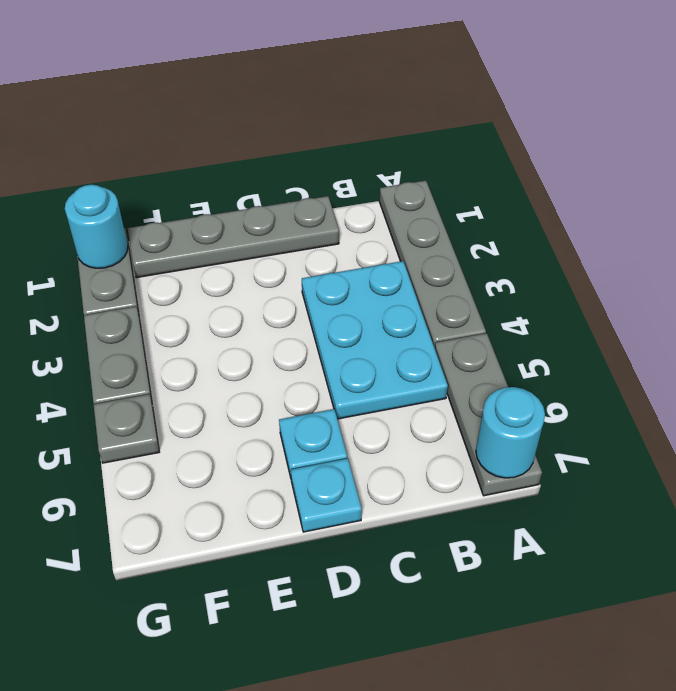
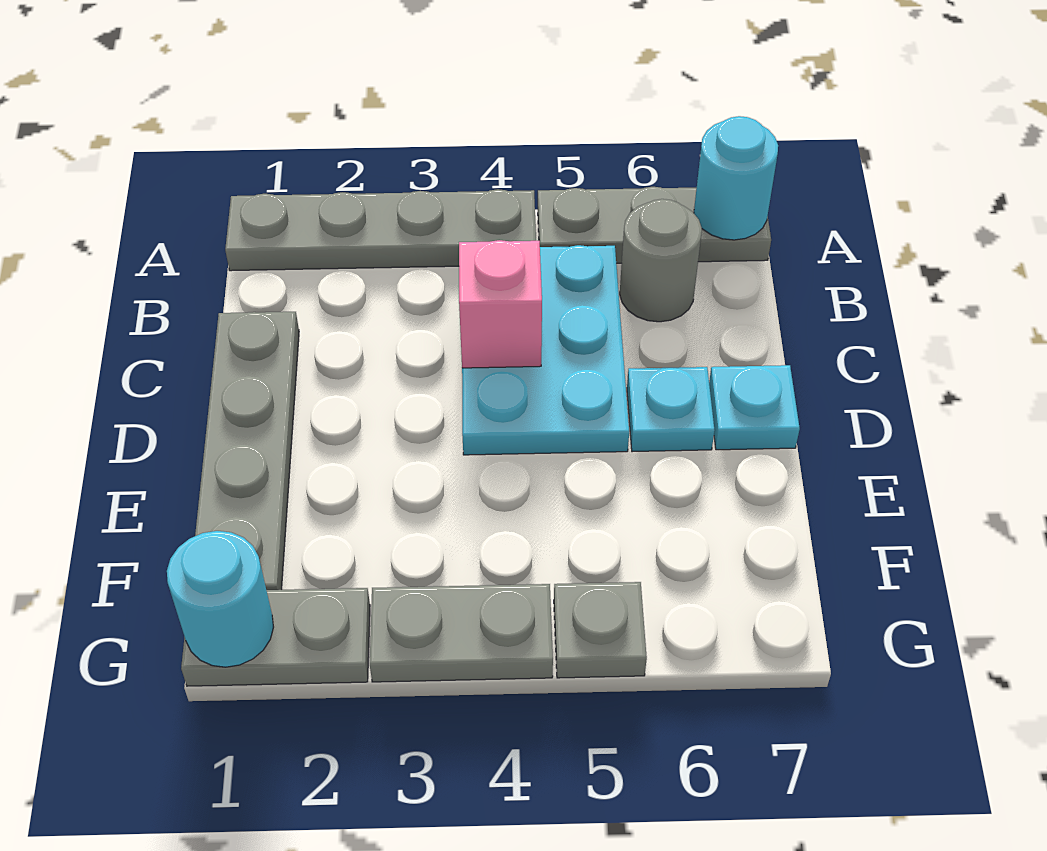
cyan 2x3 plate [302,261,448,419] -> cyan 2x3 plate turned to [462,245,629,455]
none -> grey 1x1 round brick [620,199,702,322]
none -> pink 1x1 brick [459,240,542,368]

